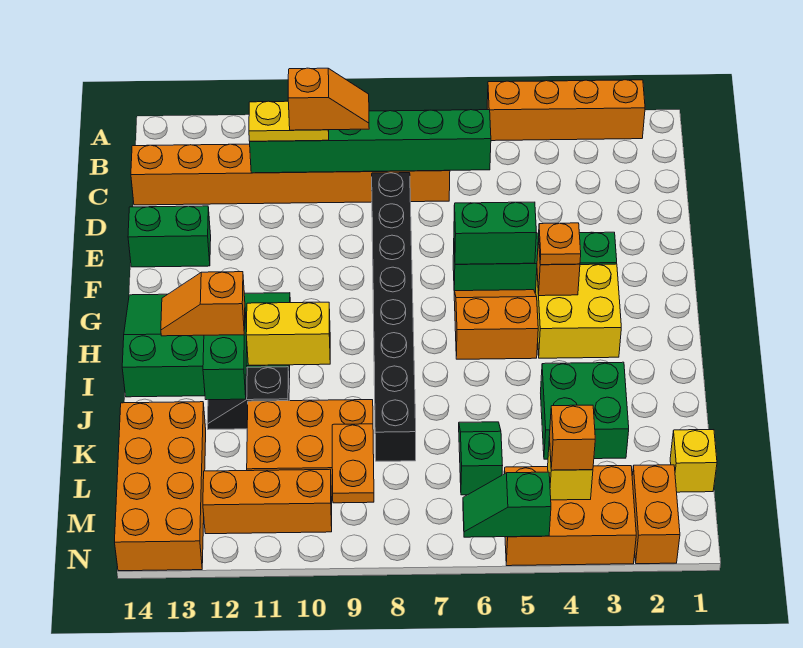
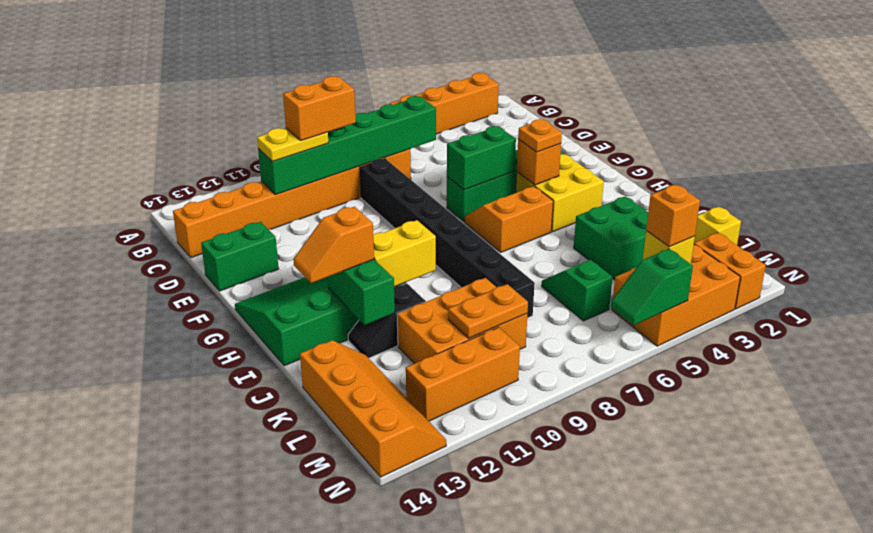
orange 1x2 slope [288,68,369,130] -> orange 1x2 brick [283,76,356,141]
orange 2x4 brick [115,402,206,571] -> orange 2x4 slope [300,340,446,477]
orange 1x2 plate [332,424,374,503] -> orange 1x2 plate turned to [448,284,528,338]

